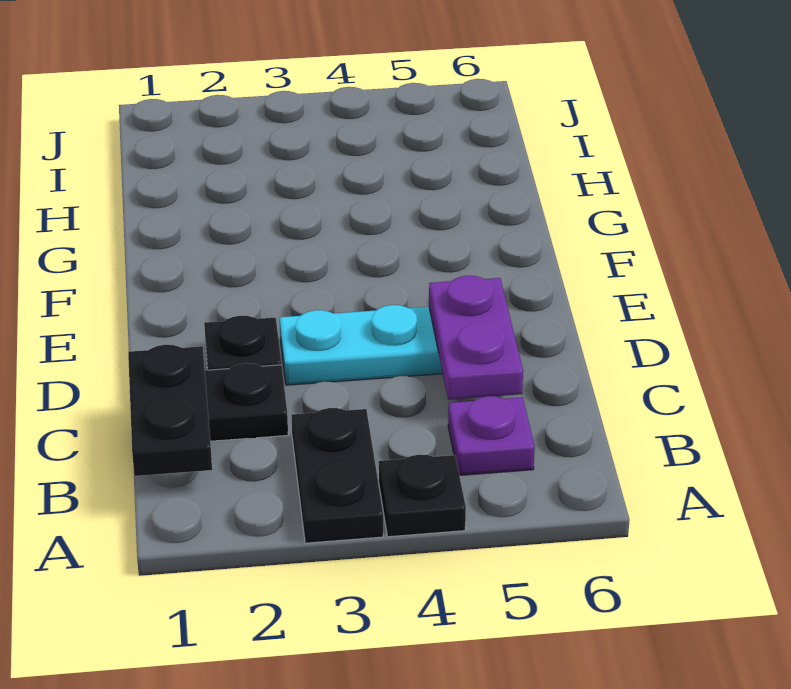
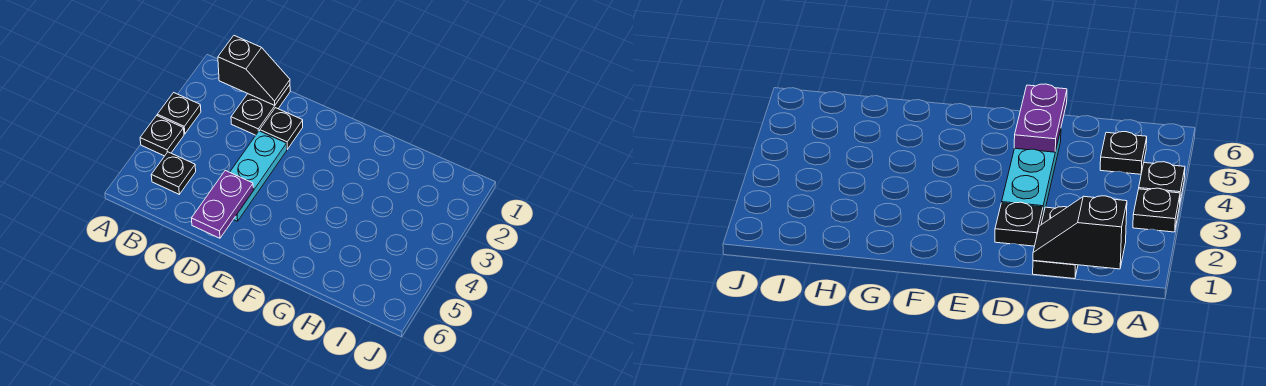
black 1x2 plate [292,408,383,543] -> black 1x1 plate [157,93,201,134]
black 1x2 plate [128,345,212,476] -> black 1x2 slope [218,36,290,105]
purple 1x1 plate [448,396,535,475] -> black 1x1 plate [151,152,196,194]
purple 1x2 plate [429,276,523,400] -> purple 1x2 plate turned to [191,171,253,238]

